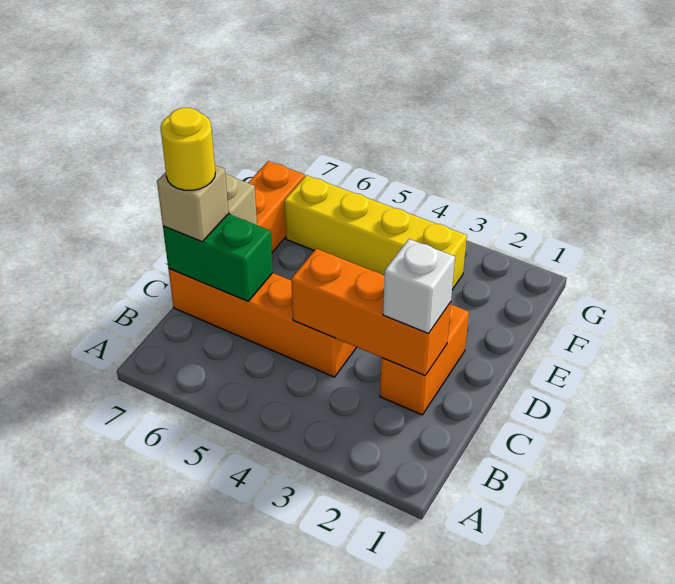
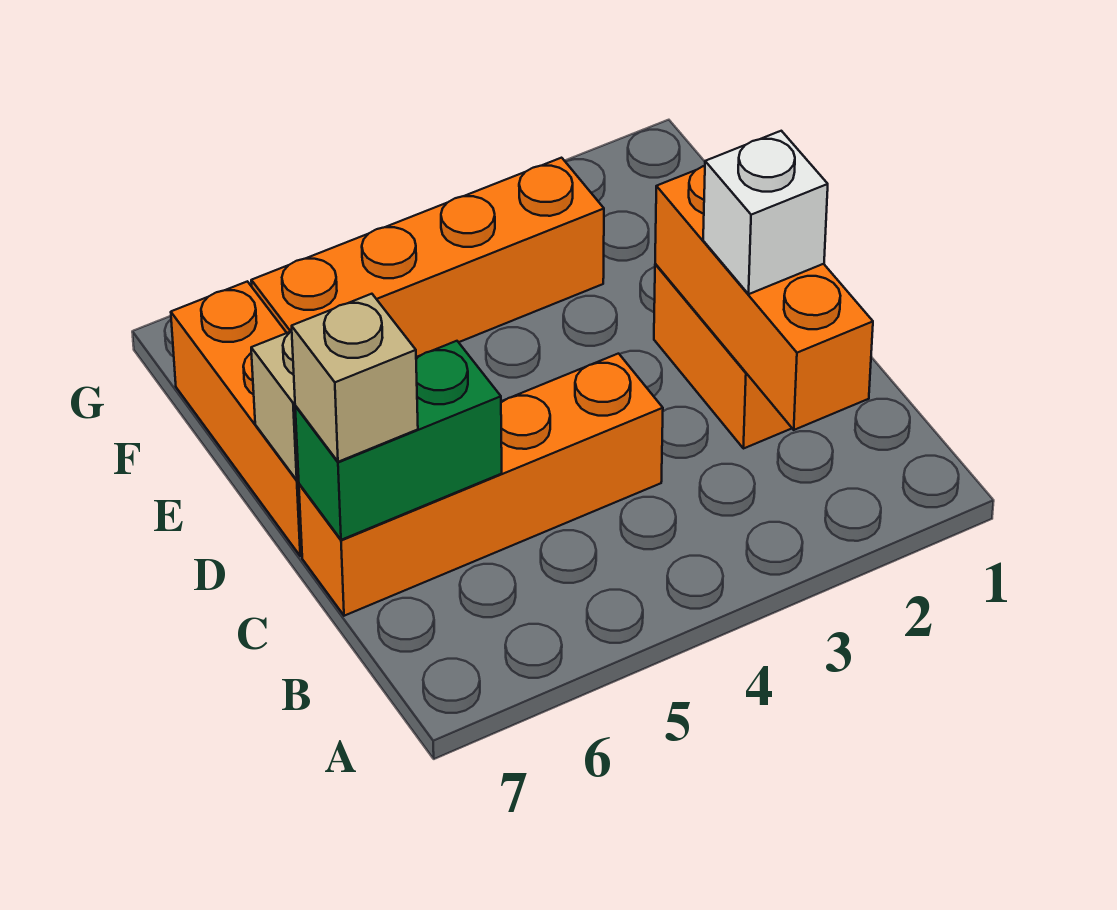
orange 1x3 brick [291,249,451,375] -> orange 1x3 brick turned to [655,166,873,430]
yellow 1x1 round brick [161,108,215,190] -> none
yellow 1x4 brick [284,175,467,289] -> orange 1x4 brick [251,158,604,357]

